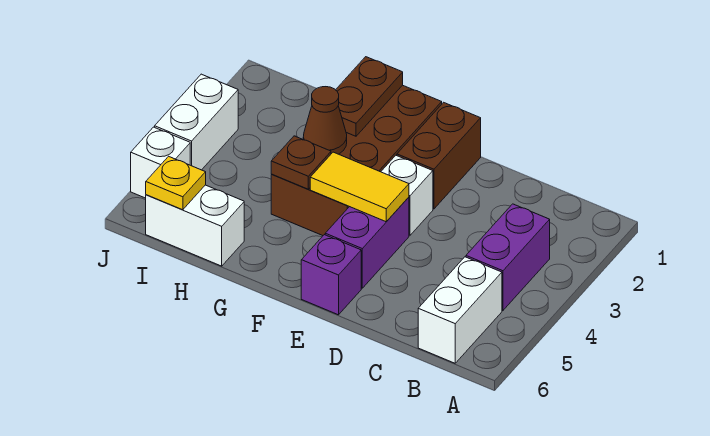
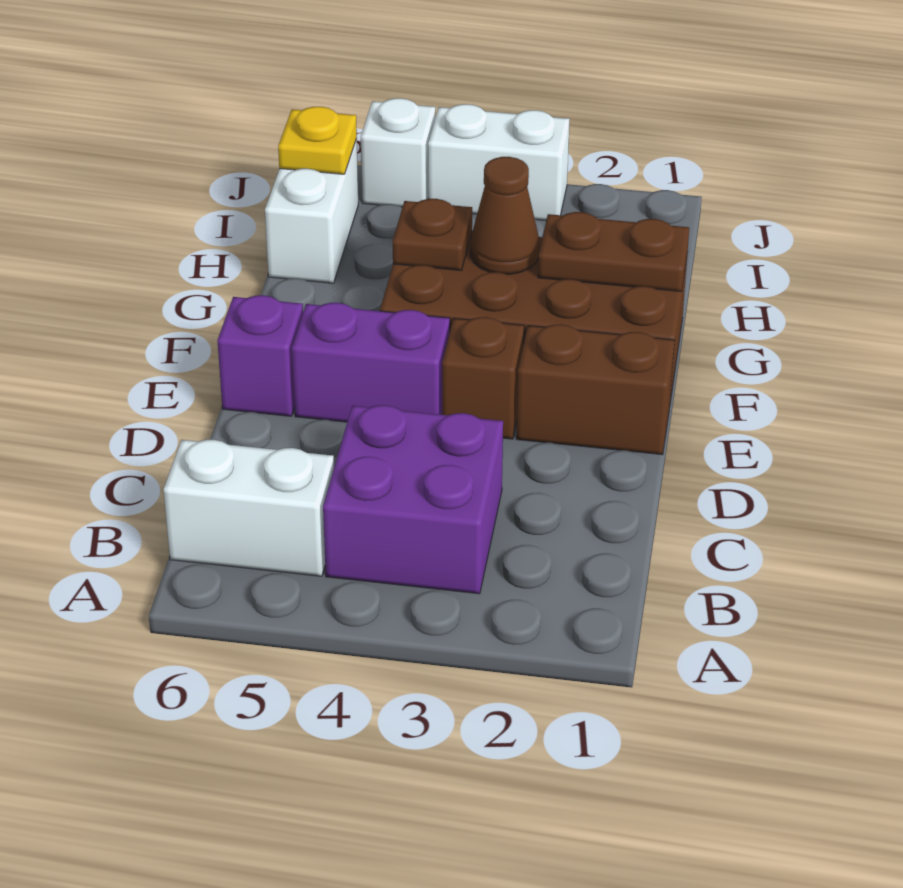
purple 1x2 brick [466,204,550,310] -> purple 2x2 brick [323,405,503,594]
white 1x1 brick [381,156,433,235] -> brown 1x1 brick [442,317,524,439]
yellow 1x2 tile [310,152,409,222] -> none

